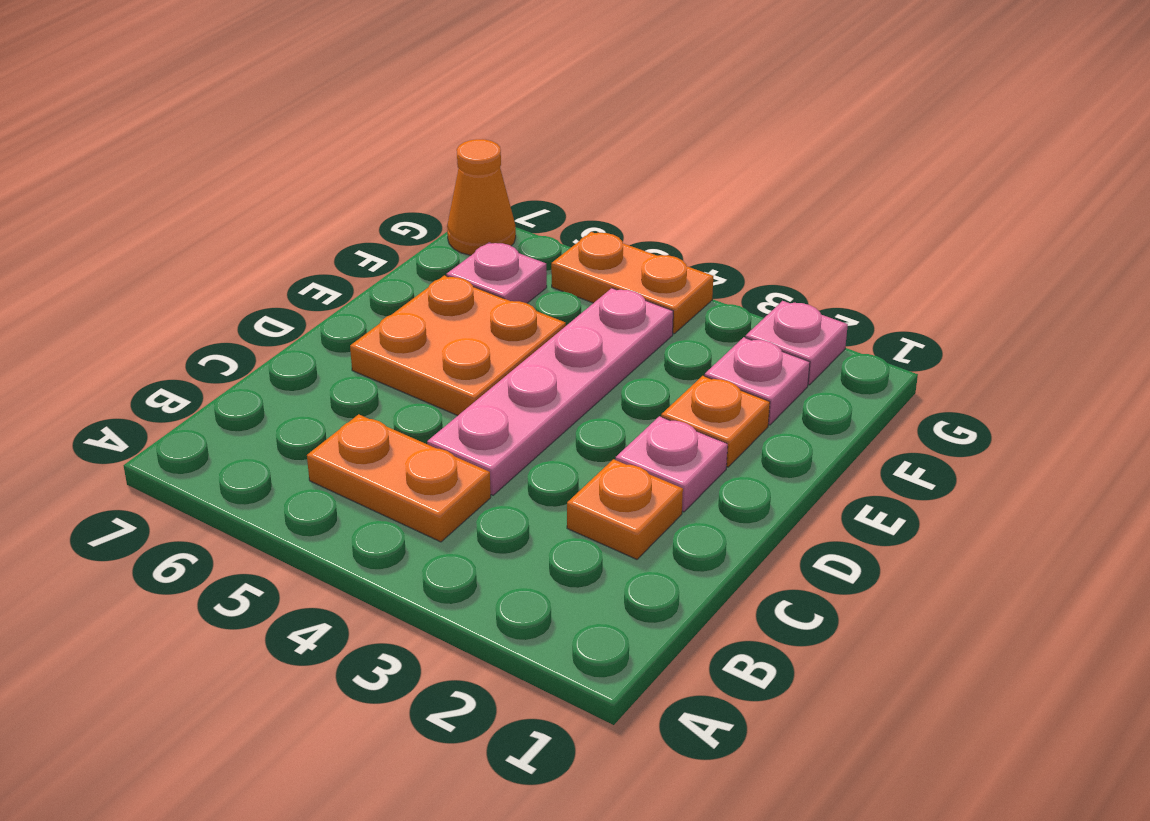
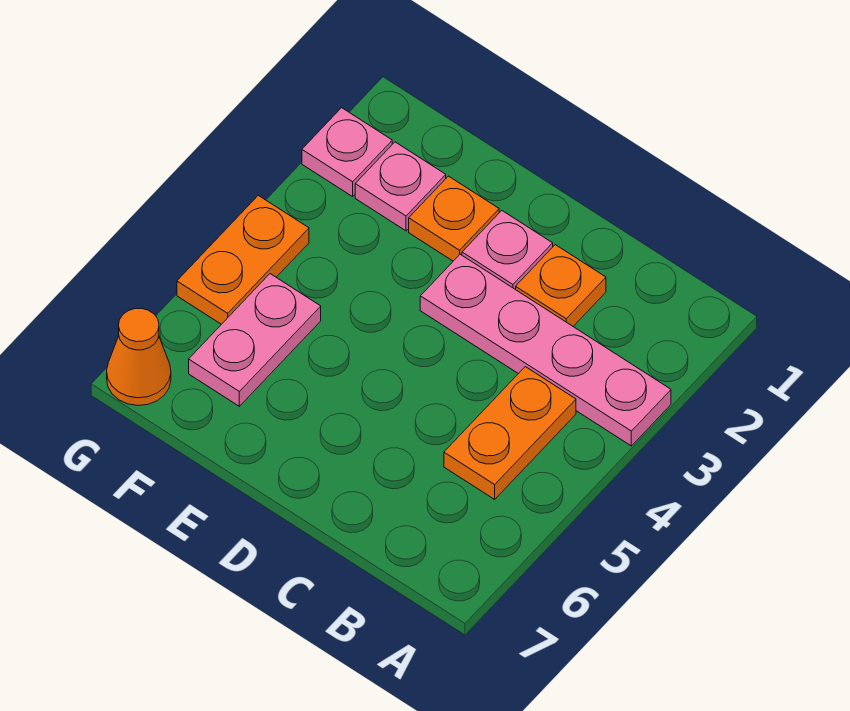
pink 1x4 plate [427,288,673,495] -> pink 1x4 plate moved to [420,254,671,446]
orange 2x2 plate [350,275,566,416] -> none
pink 1x1 plate [446,242,547,303] -> pink 1x2 plate [189,274,321,406]

